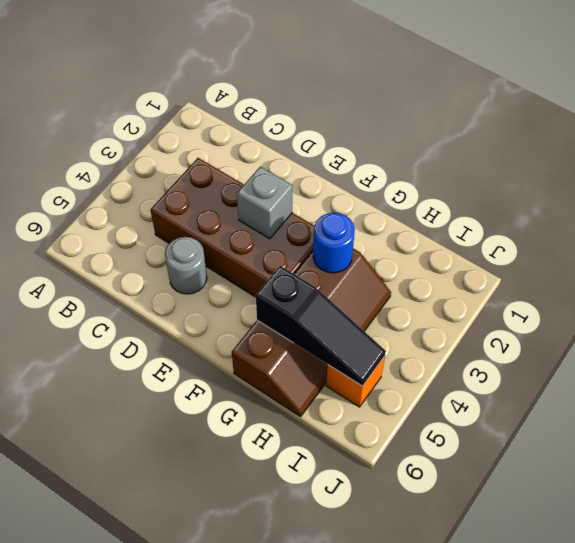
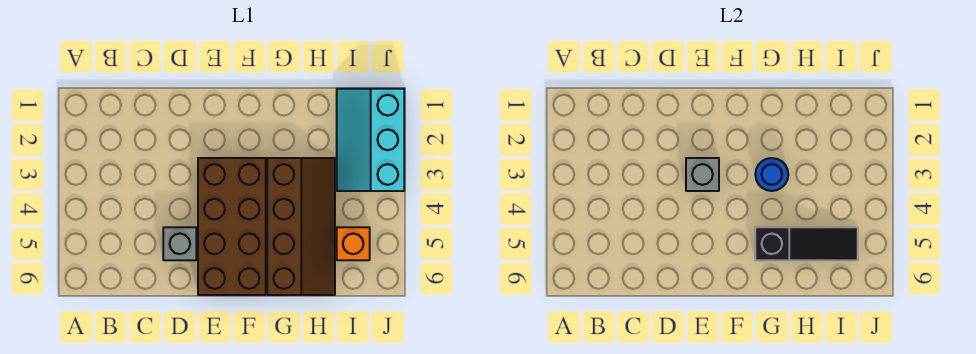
brown 2x4 brick [151,158,315,297] -> brown 2x4 brick turned to [198,158,266,295]
grey 1x1 round brick [165,237,207,294] -> grey 1x1 brick [163,227,196,260]
none -> cyan 2x3 slope [337,89,404,191]

